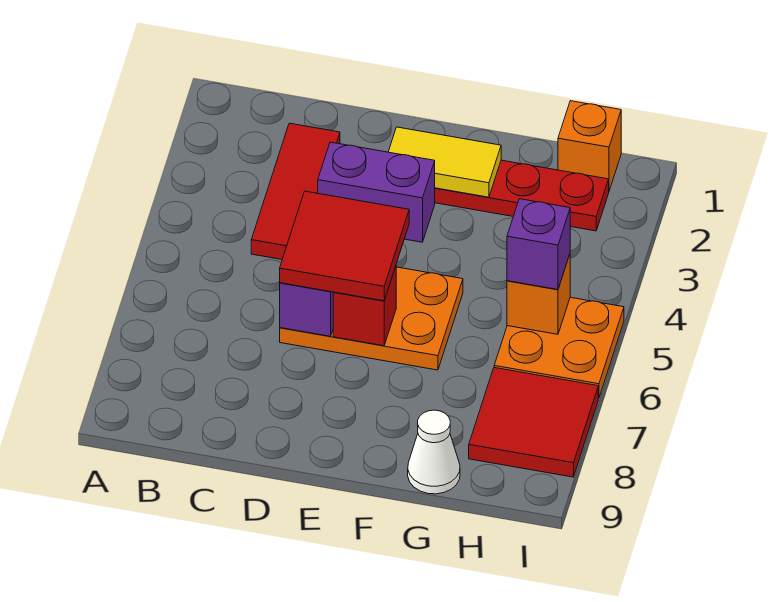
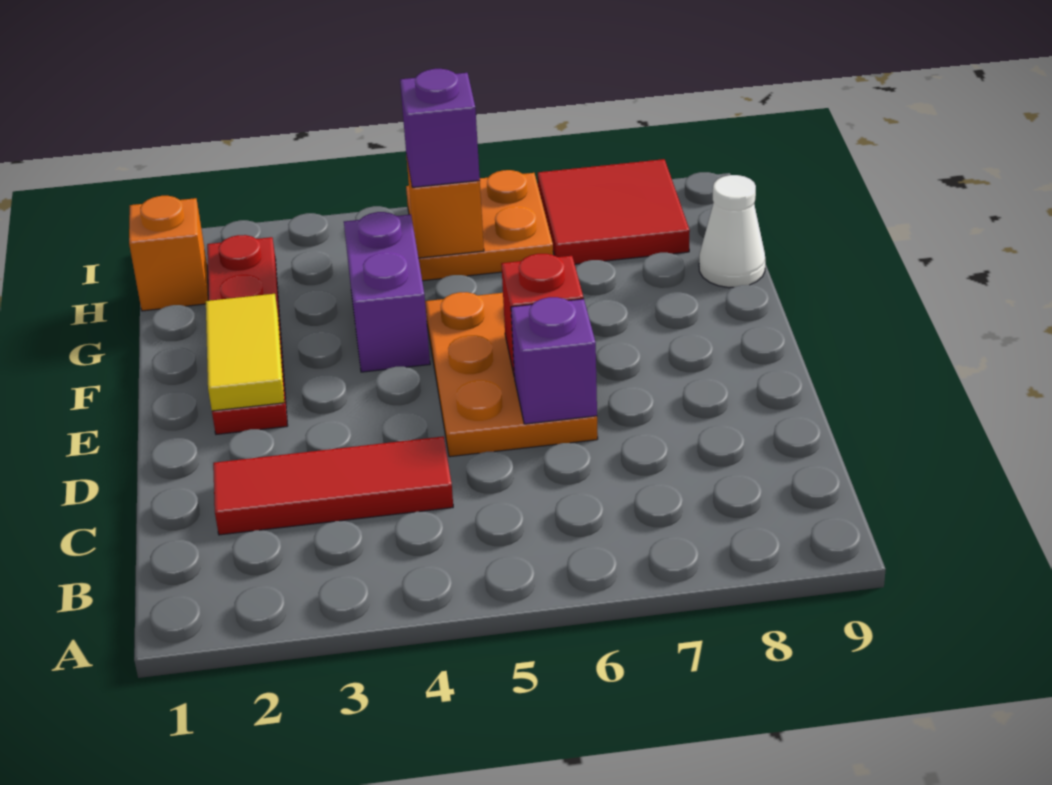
purple 1x2 brick [318,142,435,242] -> purple 1x2 brick moved to [344,212,430,372]
red 2x2 tile [280,191,409,301] -> none

